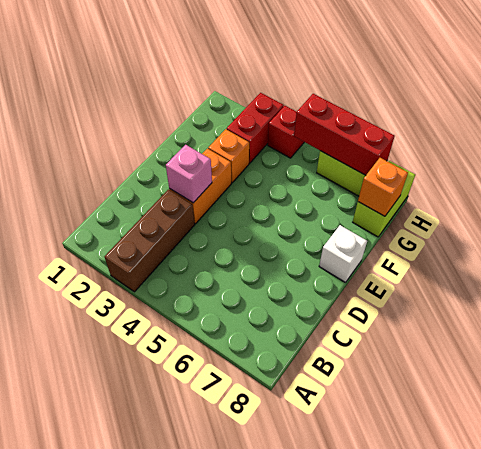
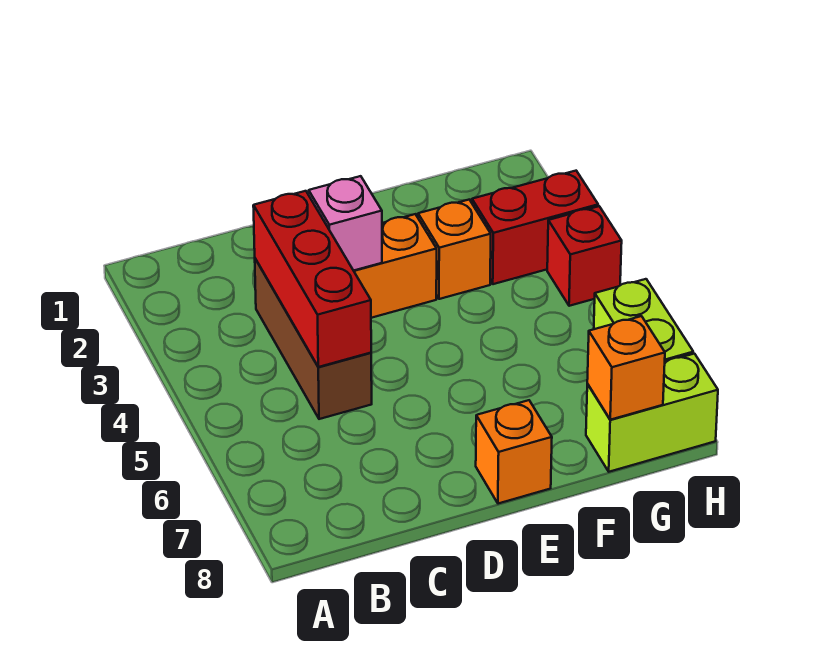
brown 1x3 brick [104,190,195,292] -> brown 1x3 brick turned to [255,259,372,419]
white 1x1 brick [319,225,367,283] -> orange 1x1 brick [476,400,552,504]
red 1x3 brick [294,94,395,175] -> red 1x3 brick moved to [253,191,371,367]

